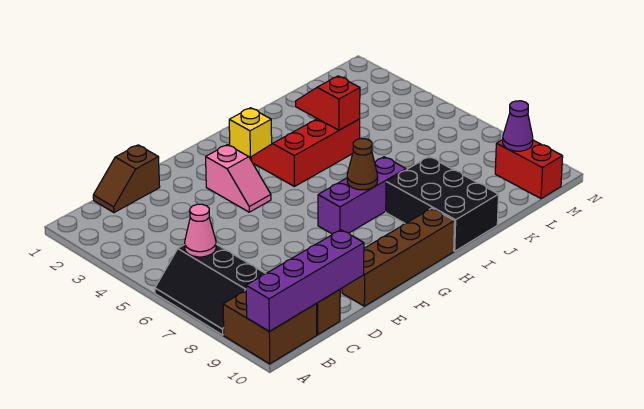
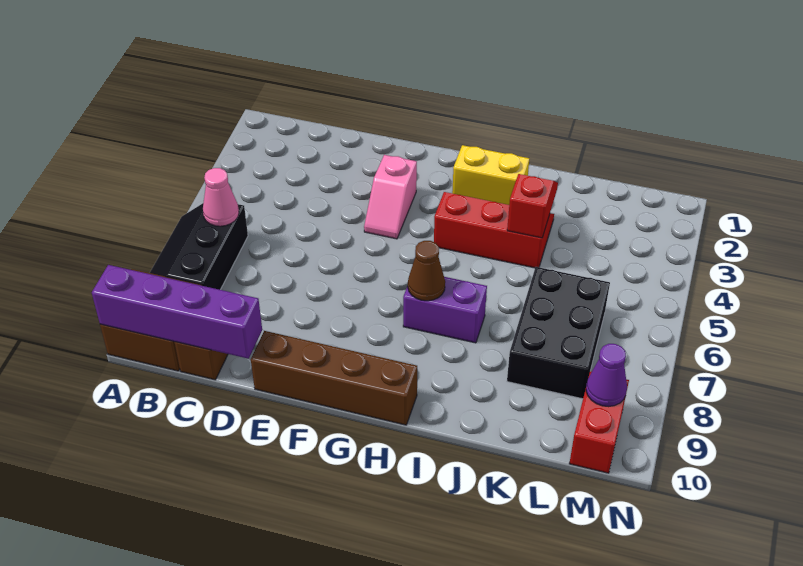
brown 1x2 slope [93,145,160,213] -> none
purple 1x3 brick [318,157,406,234] -> purple 1x2 brick [403,277,487,343]
yellow 1x1 brick [229,108,272,161] -> yellow 1x2 brick [452,145,529,205]
black 2x3 brick [386,157,499,251] -> black 2x3 brick moved to [507,267,610,399]

